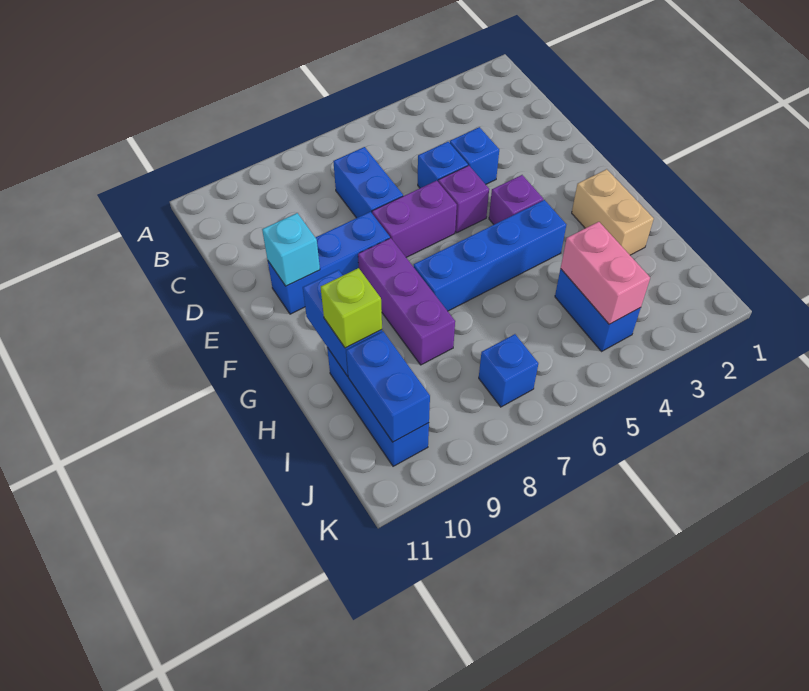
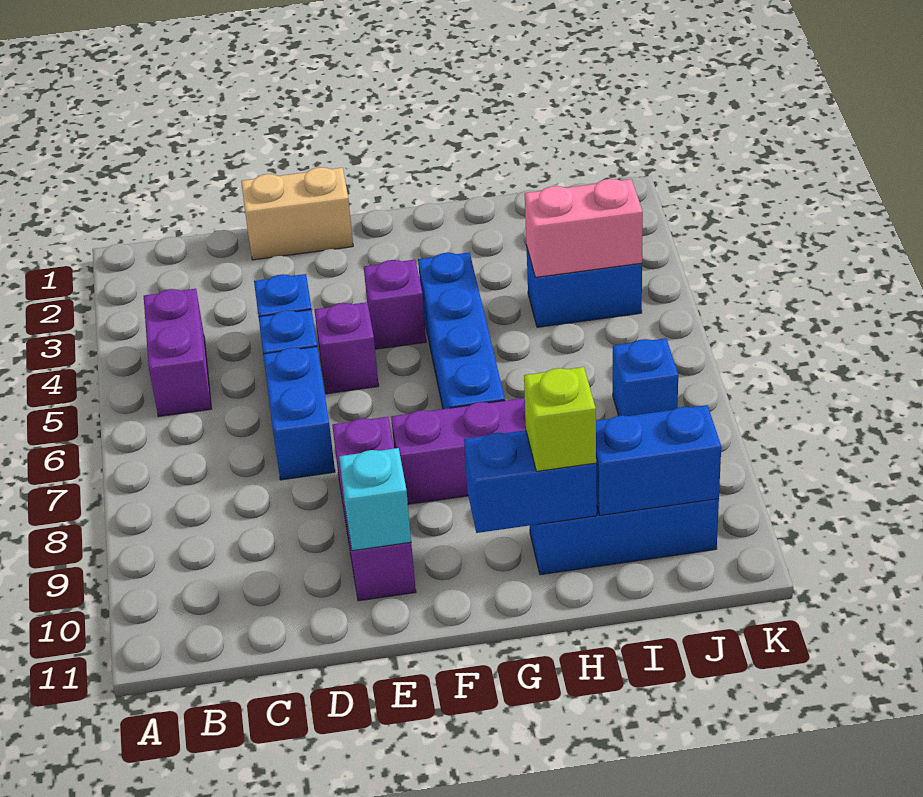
blue 1x2 brick [333,147,403,218] -> blue 1x2 brick turned to [263,347,335,480]
purple 1x2 brick [372,181,457,257] -> purple 1x2 brick moved to [144,289,211,417]
blue 1x3 brick [268,212,390,314] -> purple 1x3 brick [332,417,416,601]
tan 1x2 brick [572,169,654,255] -> tan 1x2 brick moved to [241,167,353,260]

